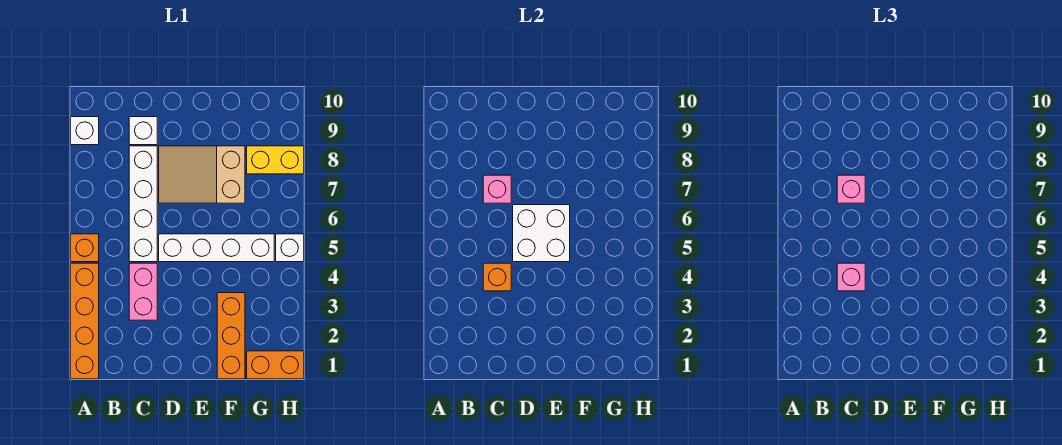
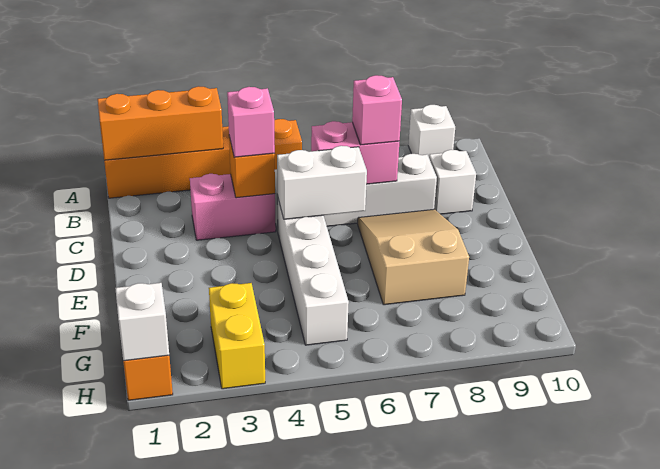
pink 1x1 brick [483,175,511,203] -> pink 1x2 brick [311,121,399,184]
white 2x2 brick [513,205,570,262] -> white 1x2 brick [277,146,367,219]
orange 1x3 brick [217,293,245,379] -> orange 1x3 brick moved to [98,86,223,160]
yellow 1x2 brick [247,146,304,174] -> yellow 1x2 brick moved to [209,283,265,389]
white 1x1 brick [276,234,304,262] -> white 1x1 brick moved to [115,283,169,361]

